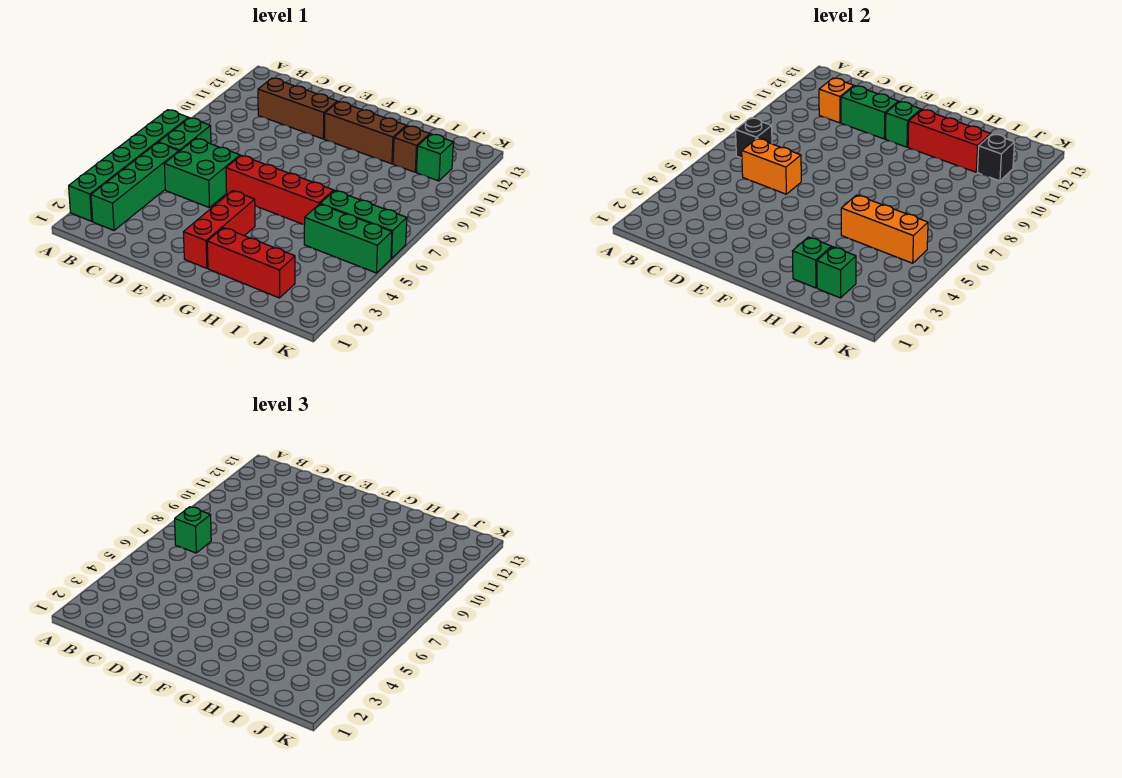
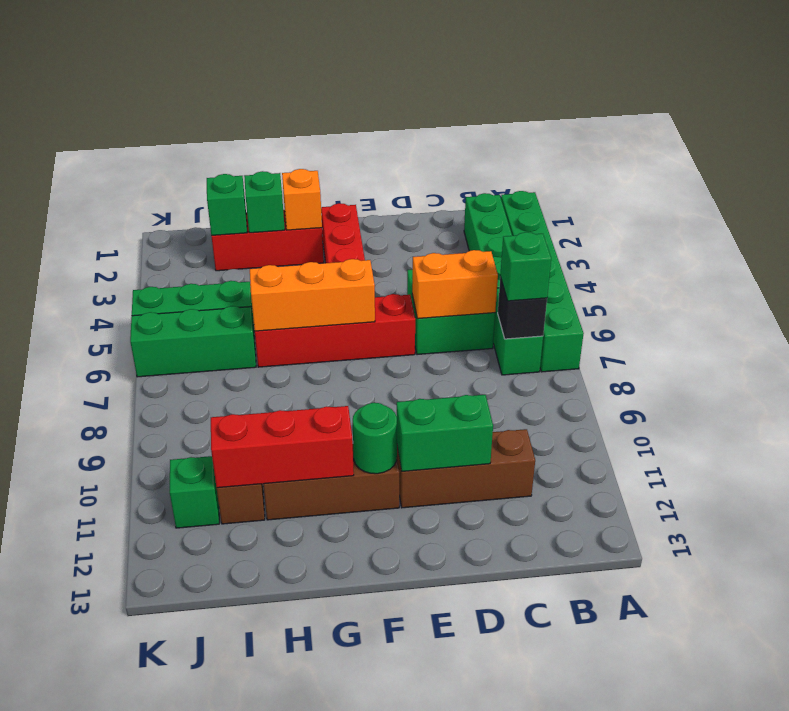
orange 1x1 brick [819,78,854,123] -> orange 1x1 brick moved to [282,169,322,230]
green 1x1 brick [885,101,921,147] -> green 1x1 round brick [353,403,397,474]
orange 1x3 brick [841,195,928,263] -> orange 1x3 brick moved to [250,259,375,331]
black 1x1 brick [977,134,1014,181] -> none

